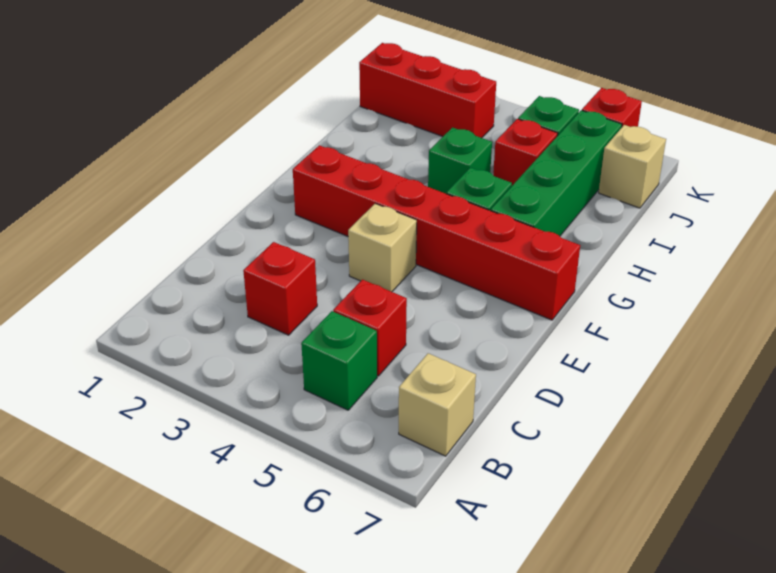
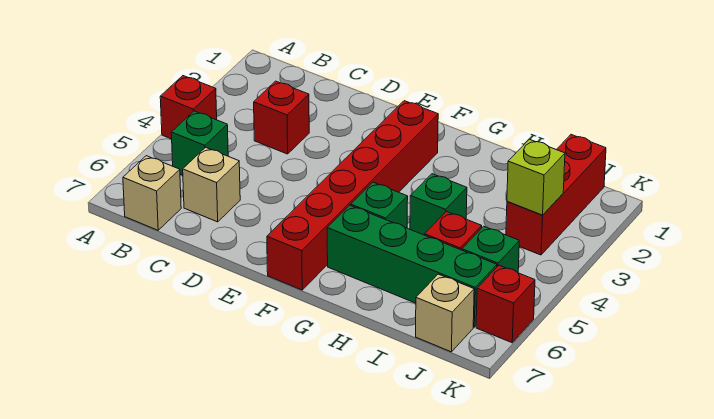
red 1x1 brick [333,280,407,376] -> red 1x1 brick moved to [160,76,217,139]
tan 1x1 brick [348,204,417,292] -> tan 1x1 brick moved to [183,147,240,222]
none -> lime 1x1 brick [507,139,565,215]

